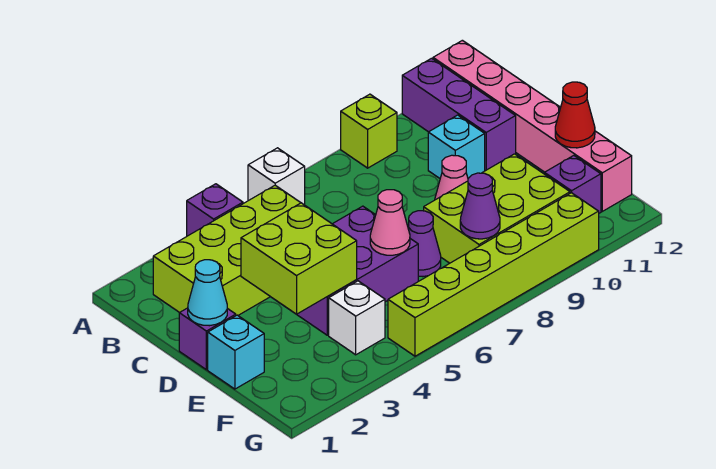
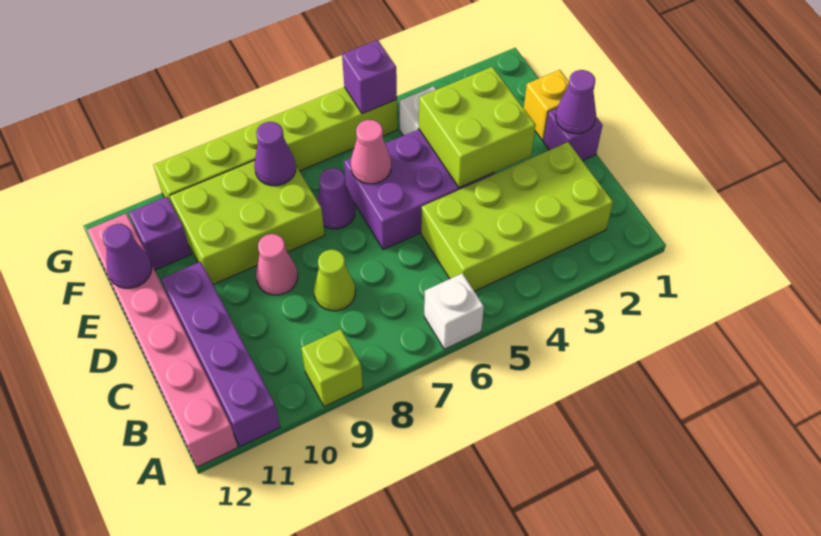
purple 1x1 brick [187,184,243,236] -> purple 1x1 brick moved to [342,40,397,114]
purple 1x3 brick [402,58,516,171] -> purple 1x4 brick [162,262,280,447]
none -> lime 1x1 cone [314,250,355,311]
cyan 1x1 brick [428,115,485,178] -> none
cyan 1x1 cone [188,260,227,326] -> purple 1x1 cone [556,70,596,134]
cyan 1x1 brick [208,315,264,389] -> yellow 1x1 brick [524,70,569,140]
red 1x1 cone [555,82,595,148] -> purple 1x1 cone [103,224,152,288]

